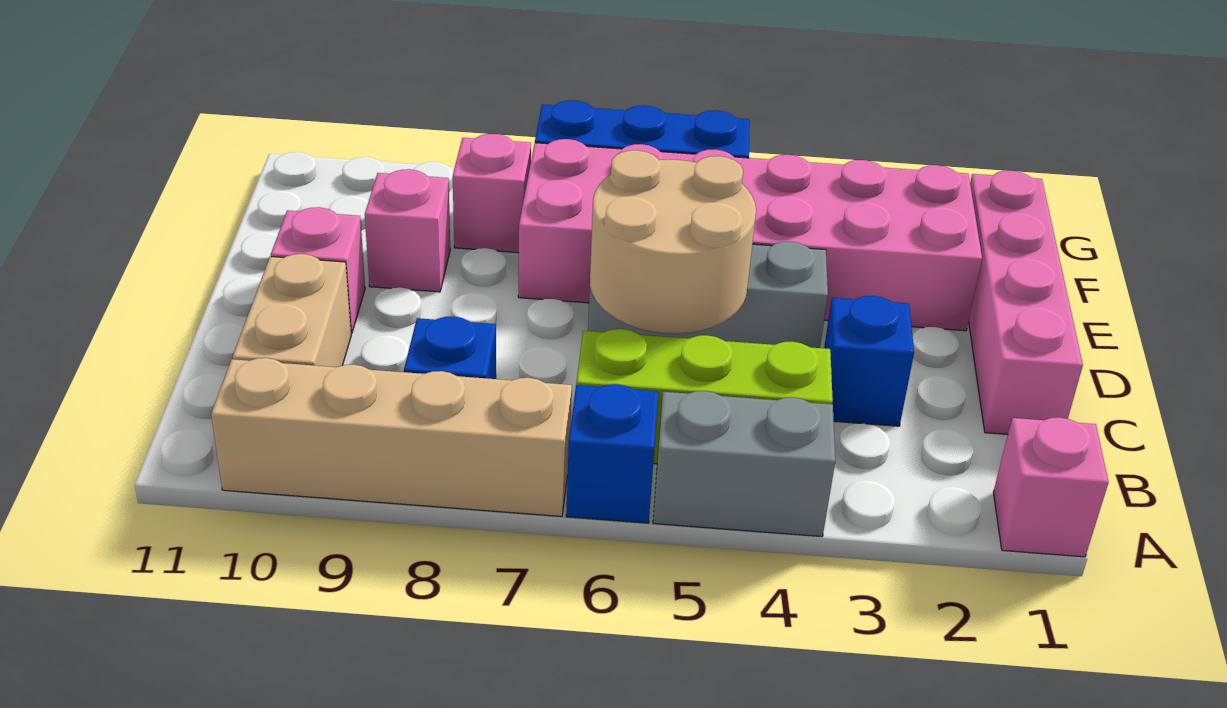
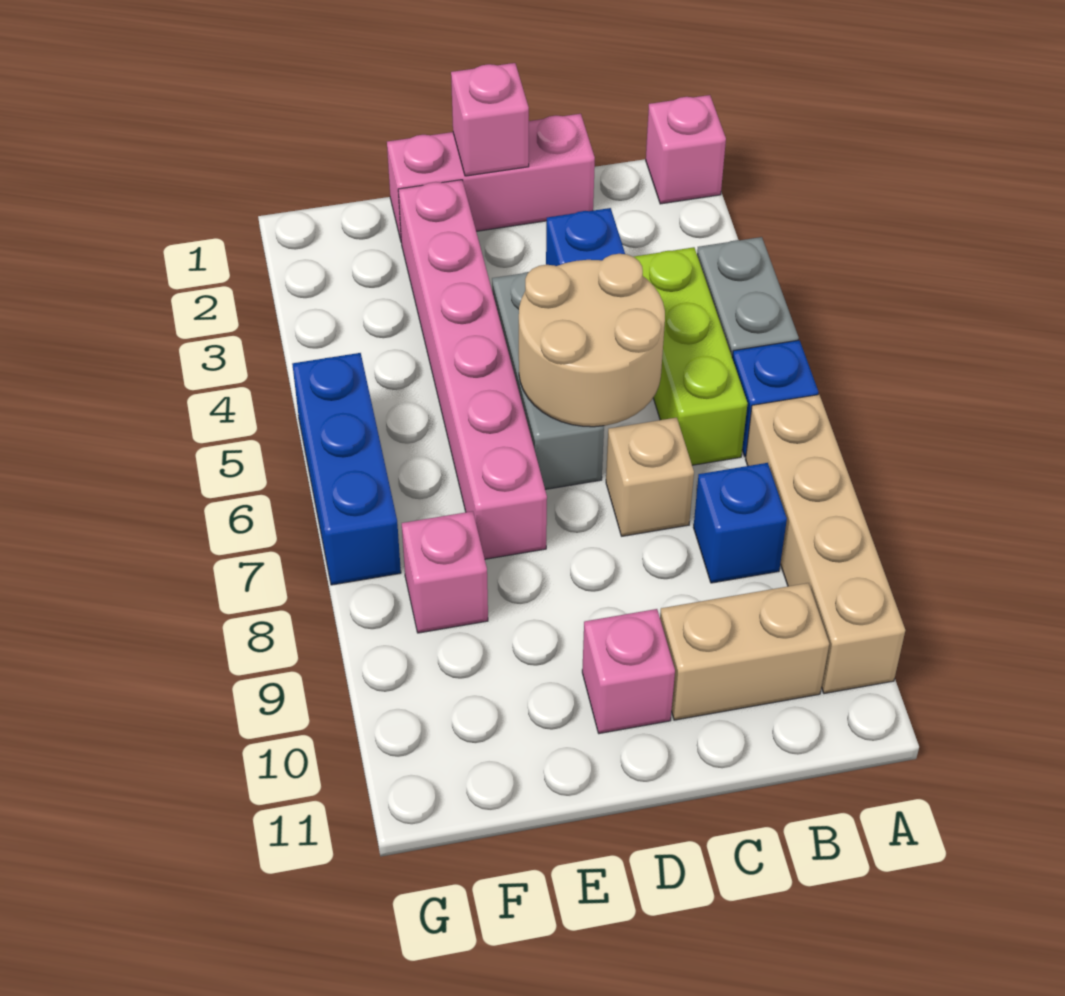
pink 1x4 brick [969,171,1083,434] -> pink 1x3 brick [387,114,595,240]
none -> tan 1x1 brick [606,418,694,536]
pink 2x6 brick [518,139,982,331] -> pink 1x6 brick [398,180,547,559]
pink 1x1 brick [365,169,450,292] -> pink 1x1 brick moved to [451,63,529,176]

